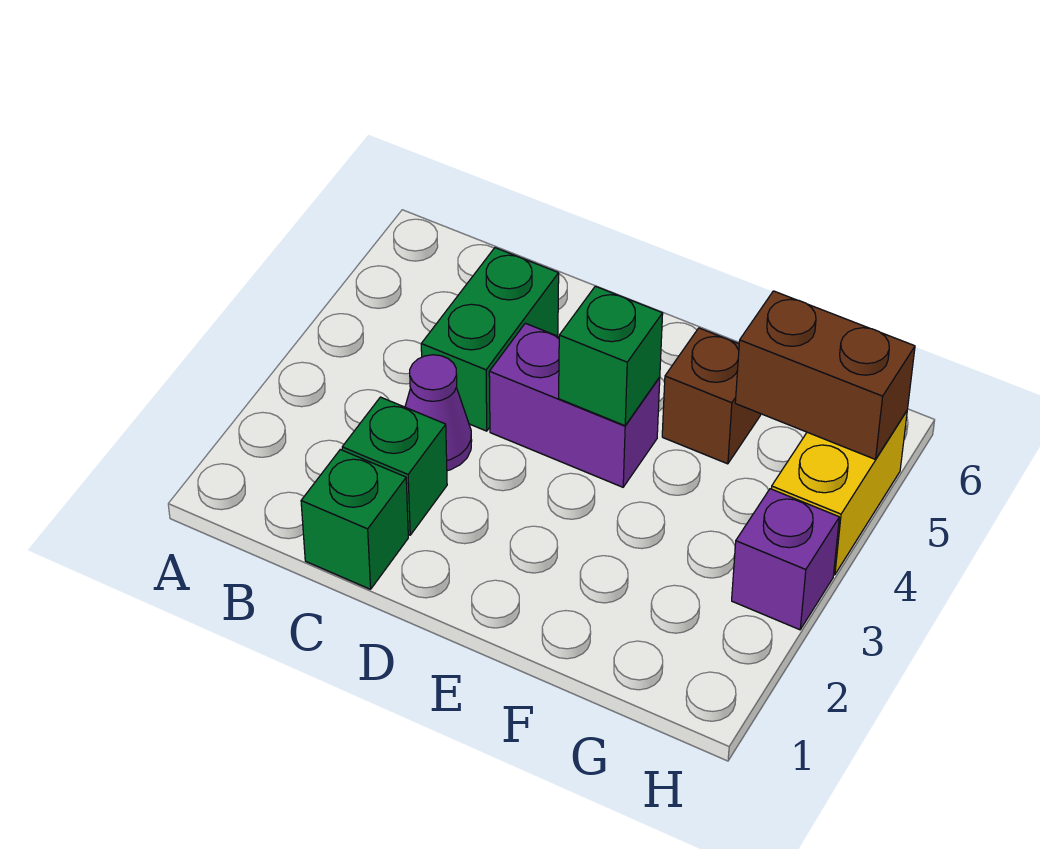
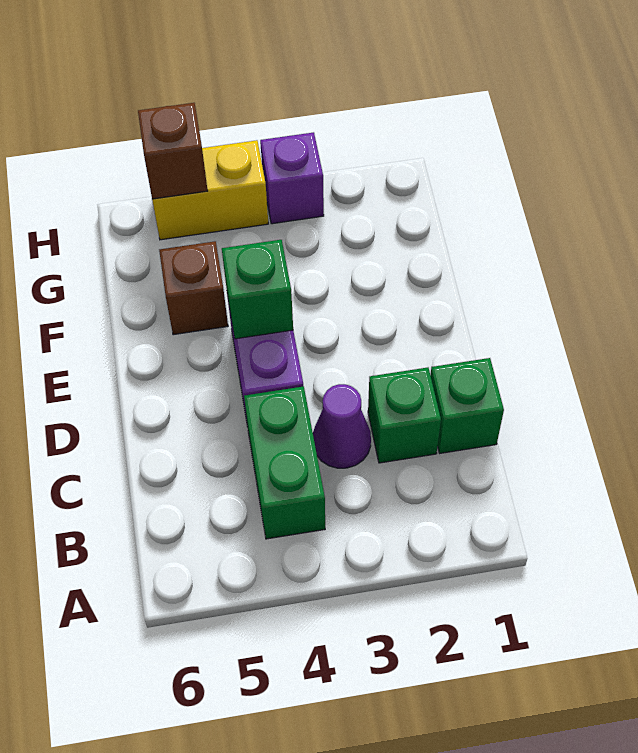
green 1x2 brick [421,248,559,431] -> green 1x2 brick turned to [244,386,325,539]
brown 1x2 brick [735,291,915,459] -> brown 1x1 brick [138,103,208,199]

